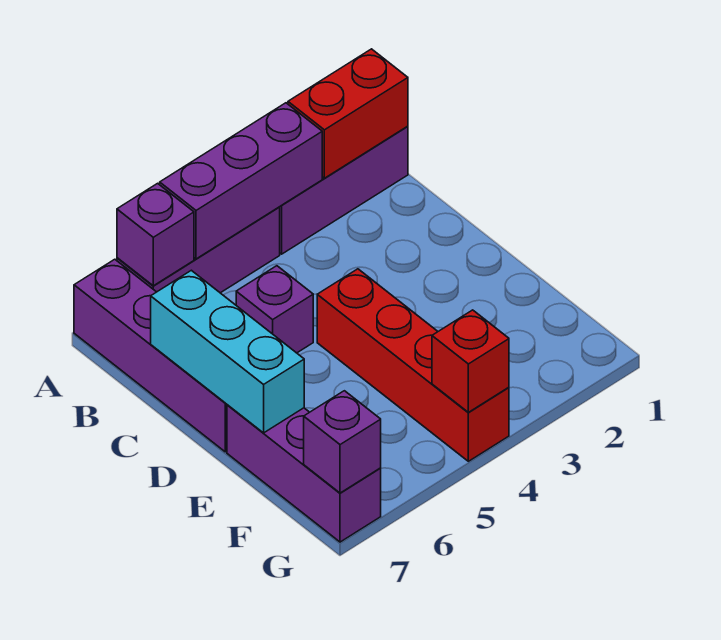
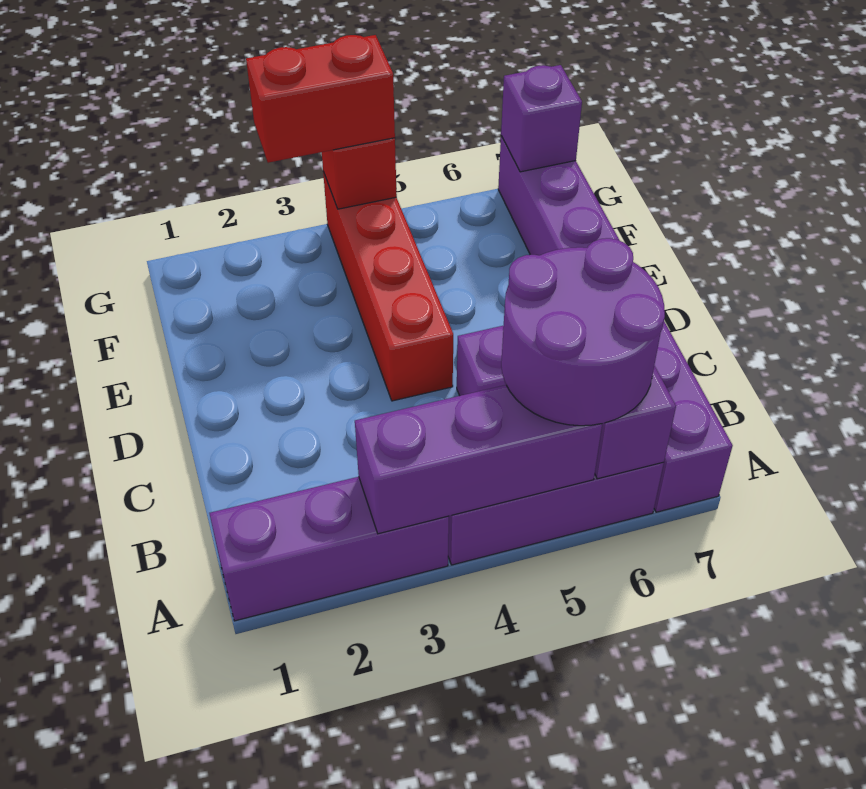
red 1x2 brick [288,49,408,178] -> red 1x2 brick moved to [246,35,395,163]
none -> purple 2x2 round brick [501,238,665,426]
cyan 1x3 brick [151,270,304,433] -> none

